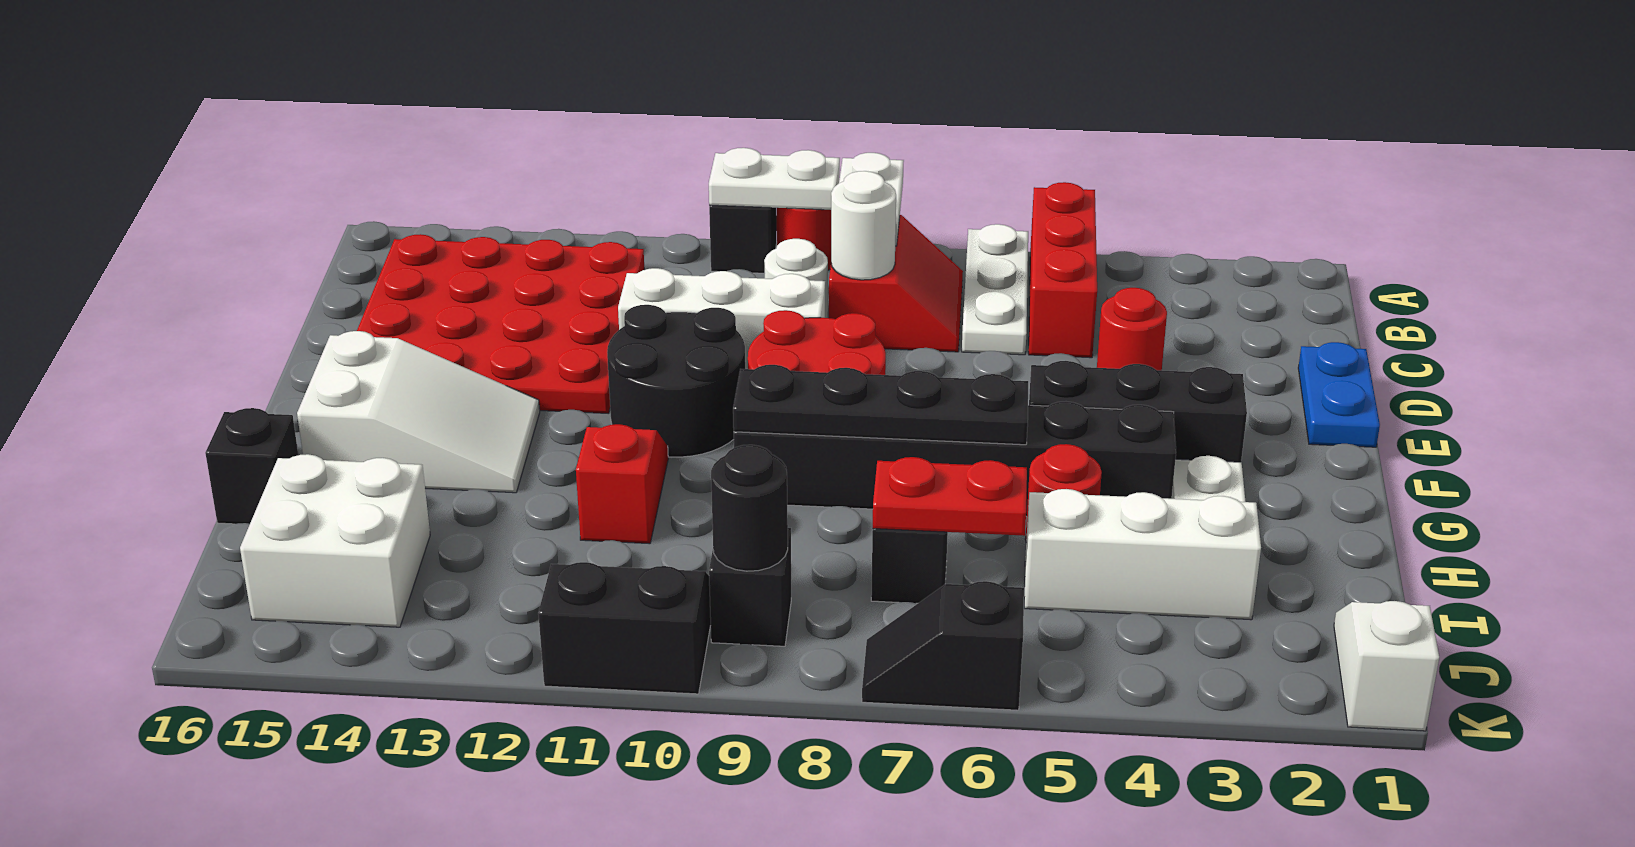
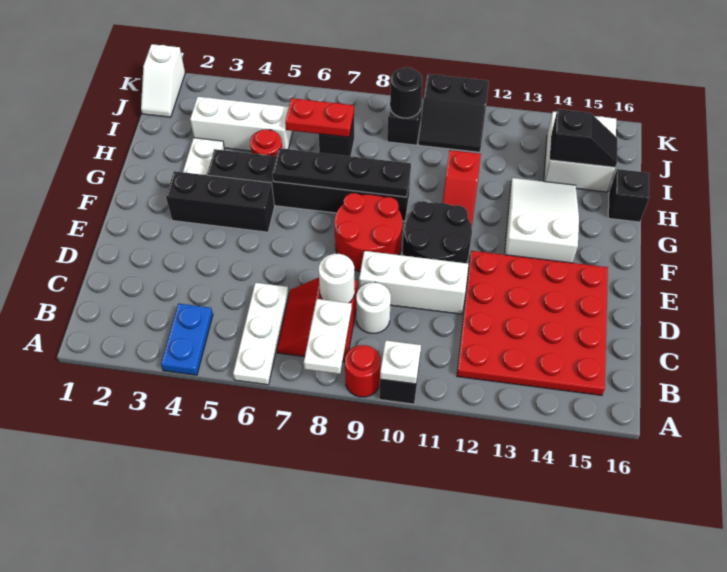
red 1x3 brick [1029,182,1097,358] -> none
white 1x2 plate [709,148,840,210] -> white 1x1 plate [380,340,421,384]
blue 1x2 plate [1298,342,1380,447] -> blue 1x2 plate moved to [161,304,213,375]
red 1x1 round brick [1097,288,1167,370] -> none
white 2x3 slope [297,331,540,493] -> white 2x3 slope turned to [505,178,579,263]
black 1x2 slope [862,581,1024,710] -> black 1x2 slope moved to [550,109,617,167]

